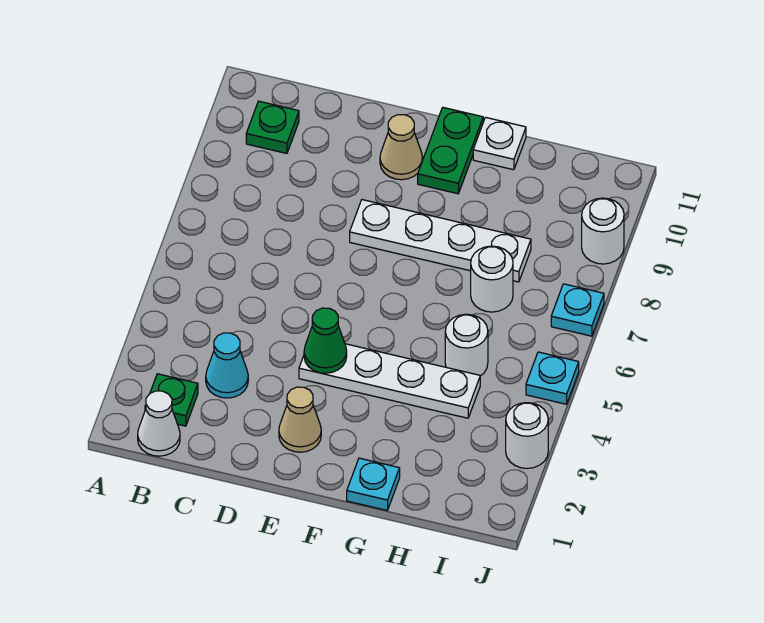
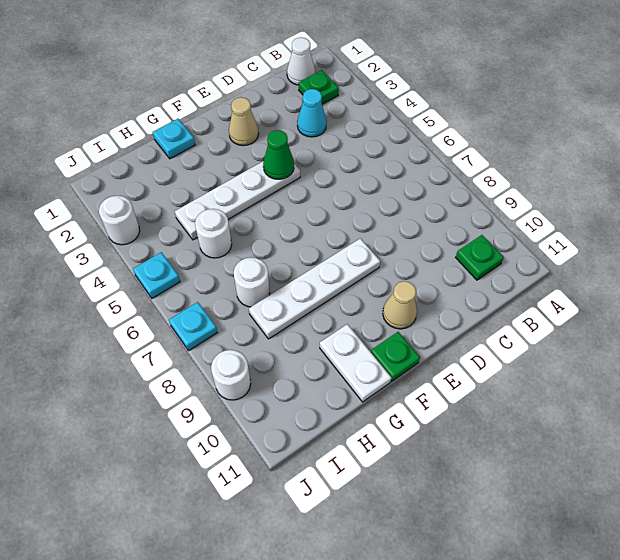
green 1x2 plate [418,108,483,194] -> green 1x1 plate [371,332,420,381]
white 1x1 plate [473,117,526,170] -> white 1x2 plate [320,324,391,402]

